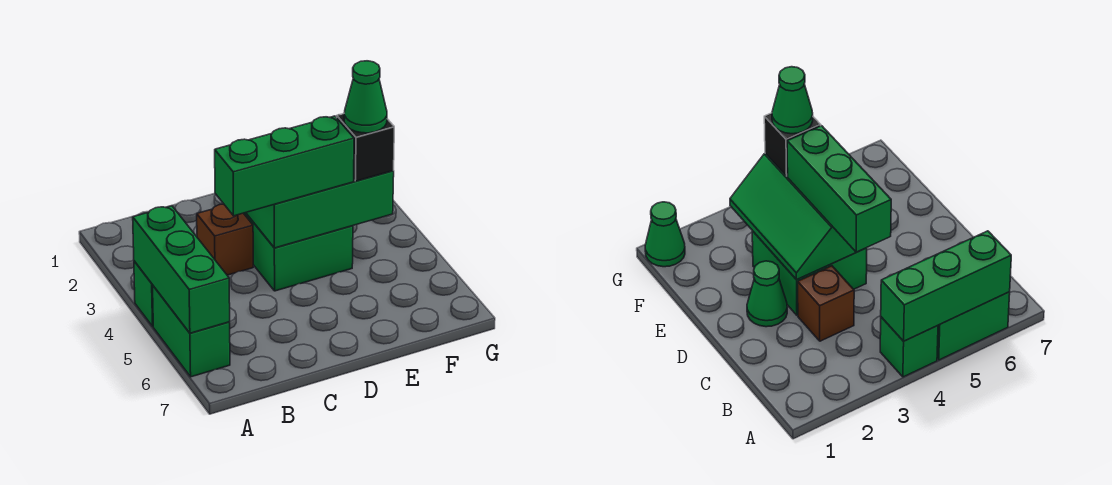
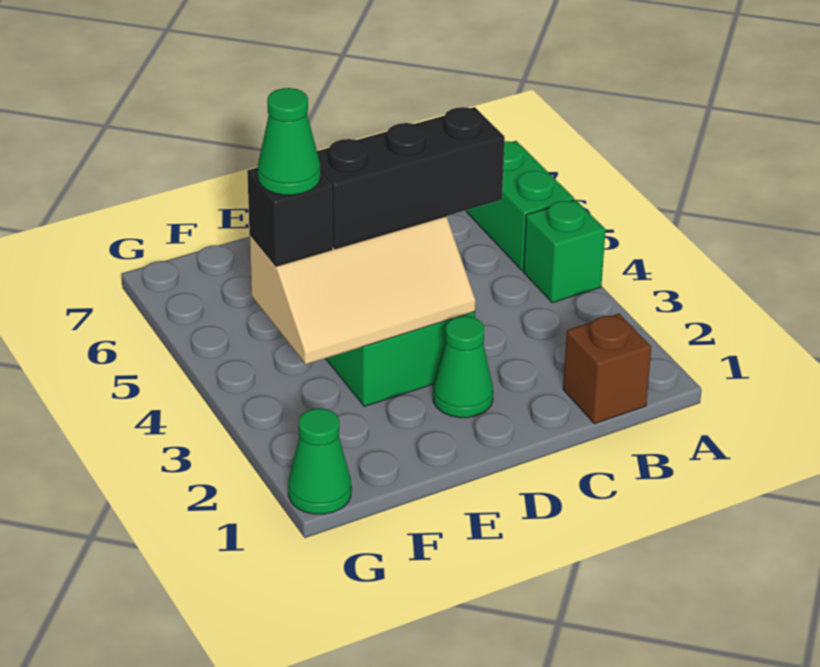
green 1x3 brick [133,206,230,333] -> none
brown 1x1 brick [197,204,253,275] -> brown 1x1 brick moved to [563,314,651,424]
green 1x3 brick [215,116,354,216] -> black 1x3 brick [317,107,505,249]
green 2x3 slope [246,171,394,248] -> tan 2x3 slope [250,216,476,364]

